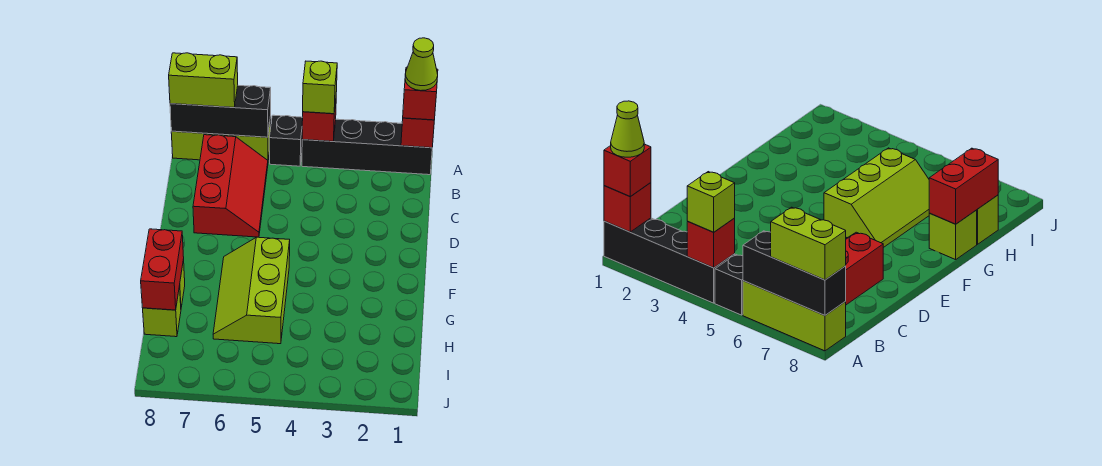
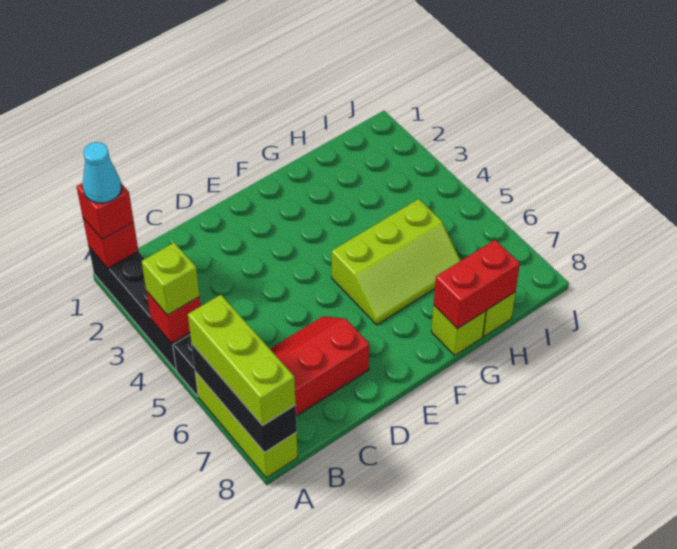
lime 1x1 cone [405,38,438,91] -> cyan 1x1 cone [83,142,122,203]
lime 1x2 brick [169,53,238,107] -> lime 1x3 brick [188,295,296,426]

